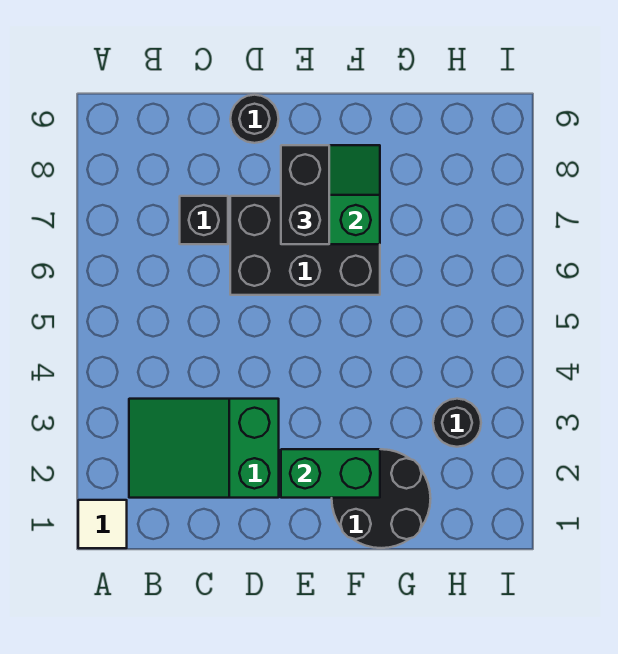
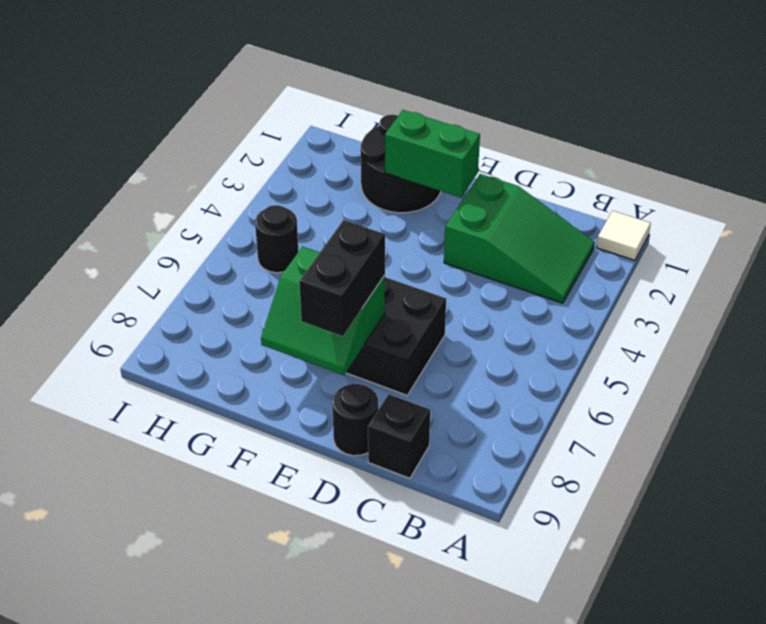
black 1x1 brick [180,196,228,244] -> black 1x1 brick moved to [368,394,430,478]
black 1x1 round brick [433,399,481,447] -> black 1x1 round brick moved to [255,205,299,273]

